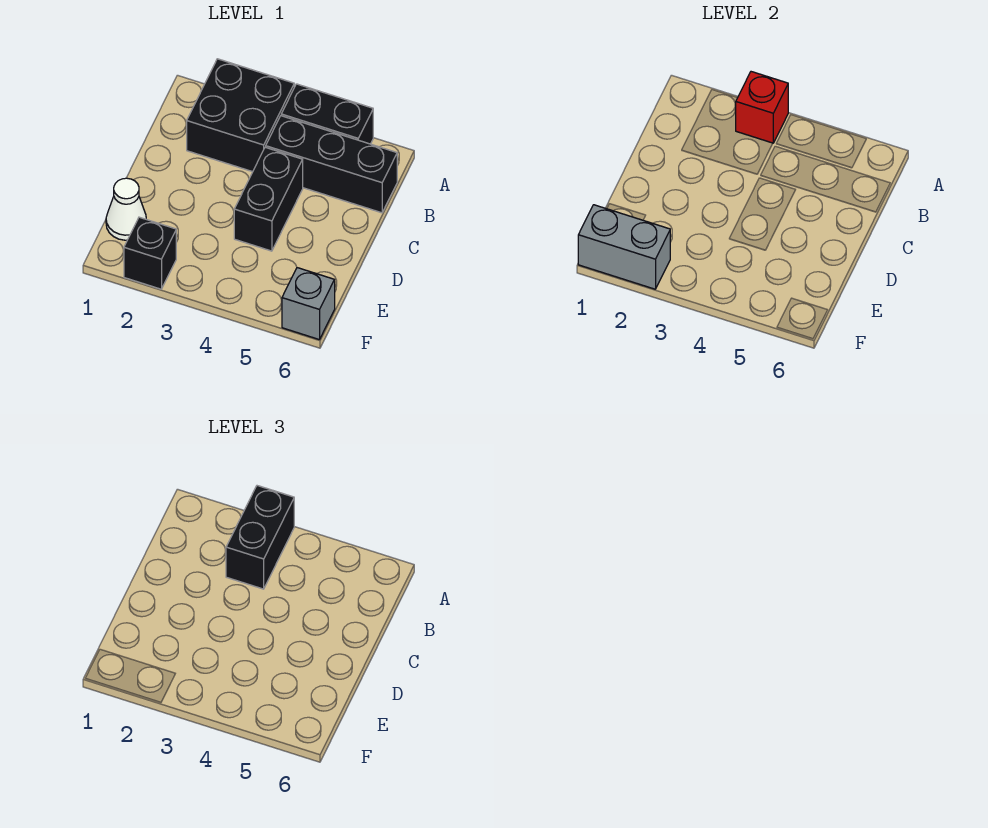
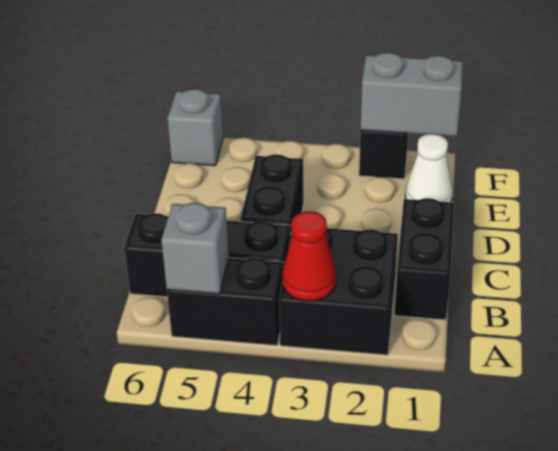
red 1x1 brick [736,72,788,143] -> red 1x1 cone [282,211,336,301]
black 1x2 brick [226,486,294,589] -> black 1x2 brick moved to [394,198,454,320]
none -> grey 1x1 brick [161,203,229,294]

